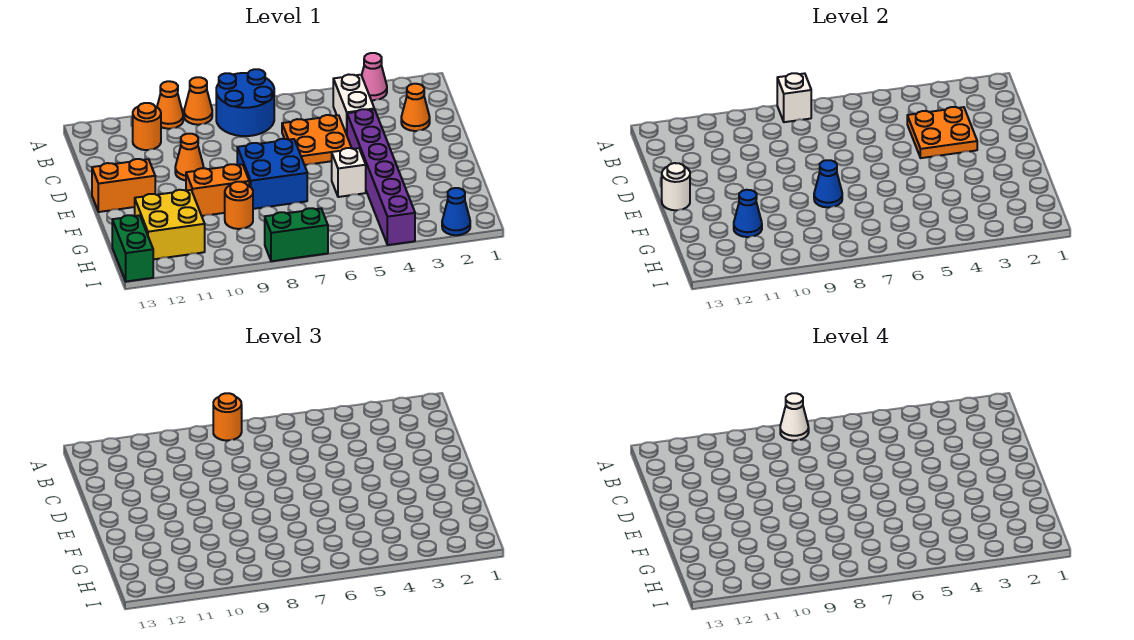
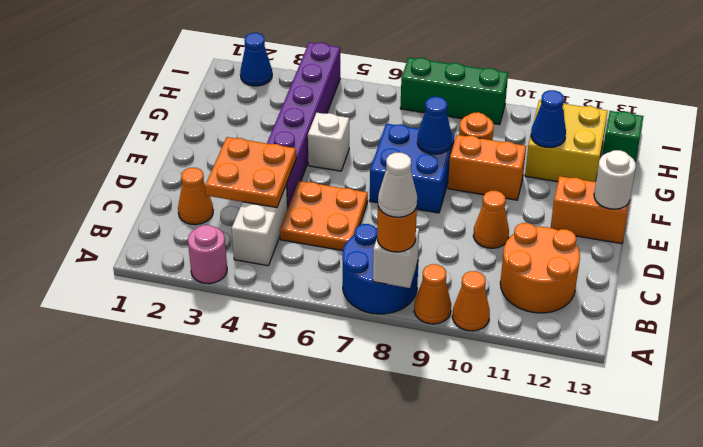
pink 1x1 cone [362,53,387,100] -> pink 1x1 round brick [188,225,227,284]
orange 1x1 round brick [133,103,161,150] -> orange 2x2 round brick [500,223,580,313]
green 1x2 brick [112,215,153,282] -> green 1x1 brick [602,111,644,162]
green 1x2 brick [265,208,328,261] -> green 1x3 brick [400,57,508,125]

